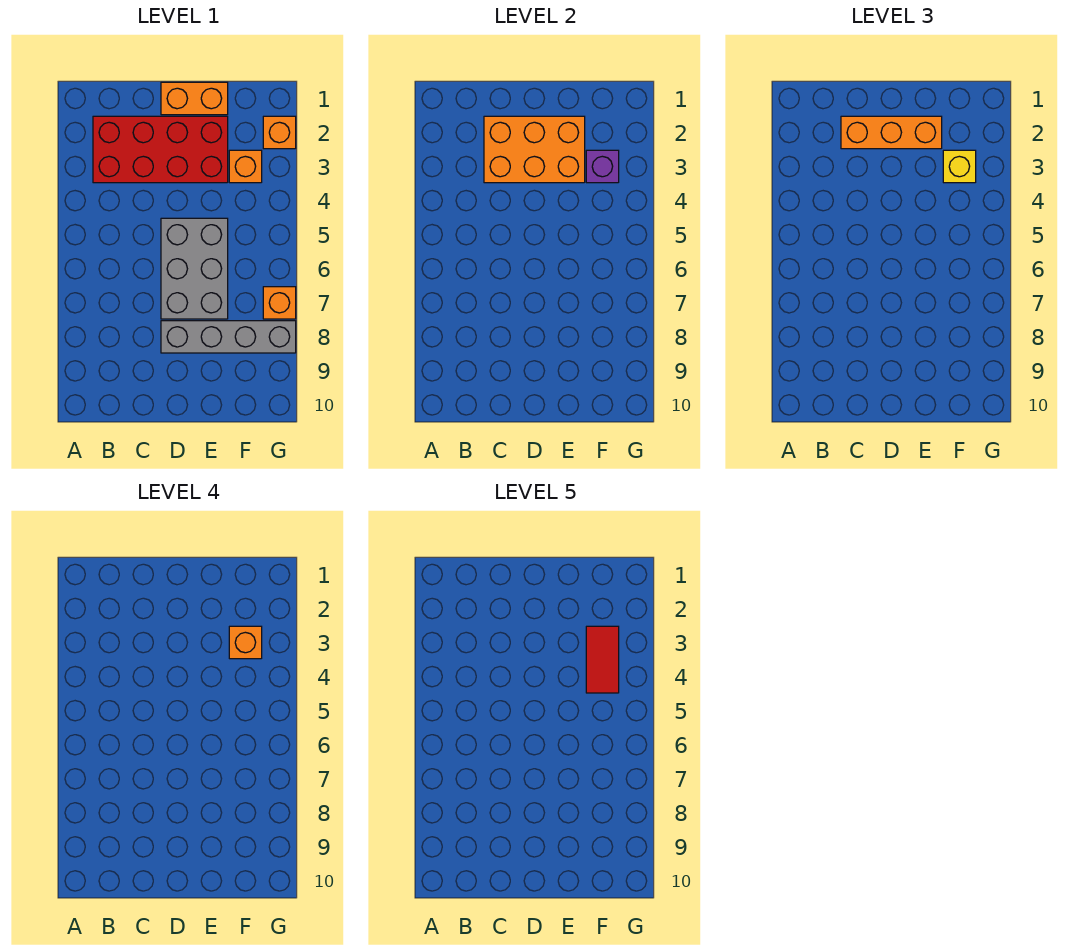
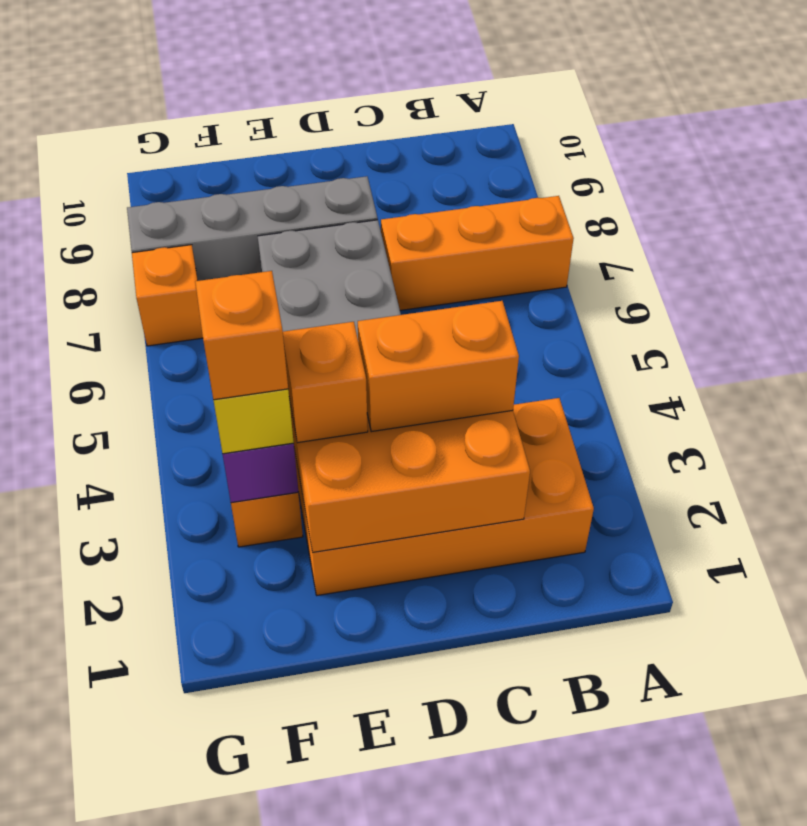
red 2x4 brick [93,116,228,183] -> orange 2x4 brick [294,398,594,595]
orange 1x3 brick [841,116,942,149] -> orange 1x3 brick moved to [381,196,574,310]
orange 1x2 brick [161,82,228,115] -> orange 1x2 brick moved to [358,301,519,432]
red 1x2 tile [586,626,619,693] -> none
orange 1x1 brick [263,116,296,149] -> orange 1x1 brick moved to [283,322,368,443]

